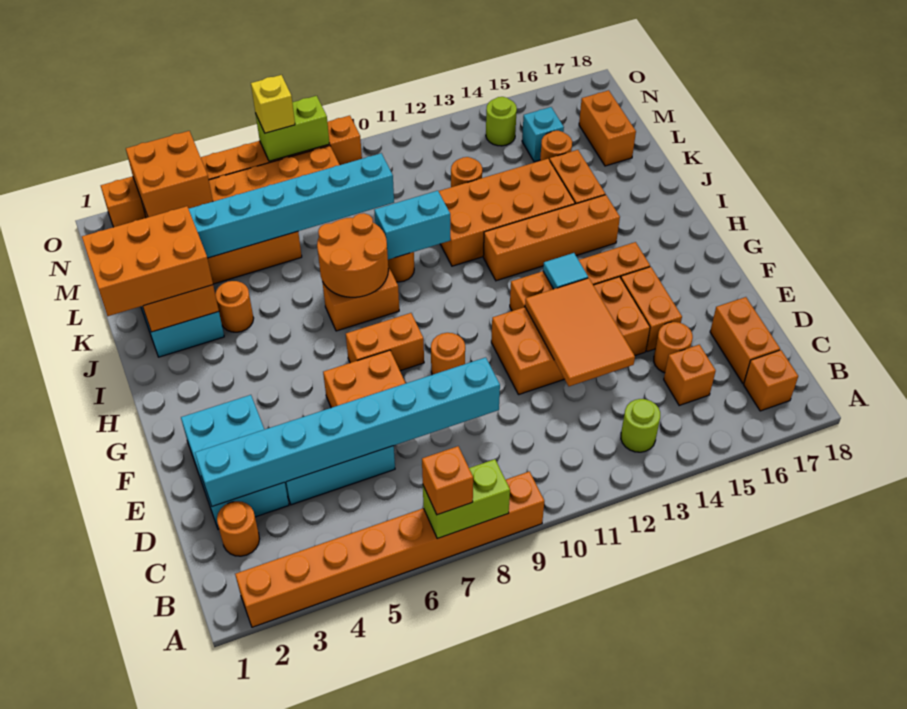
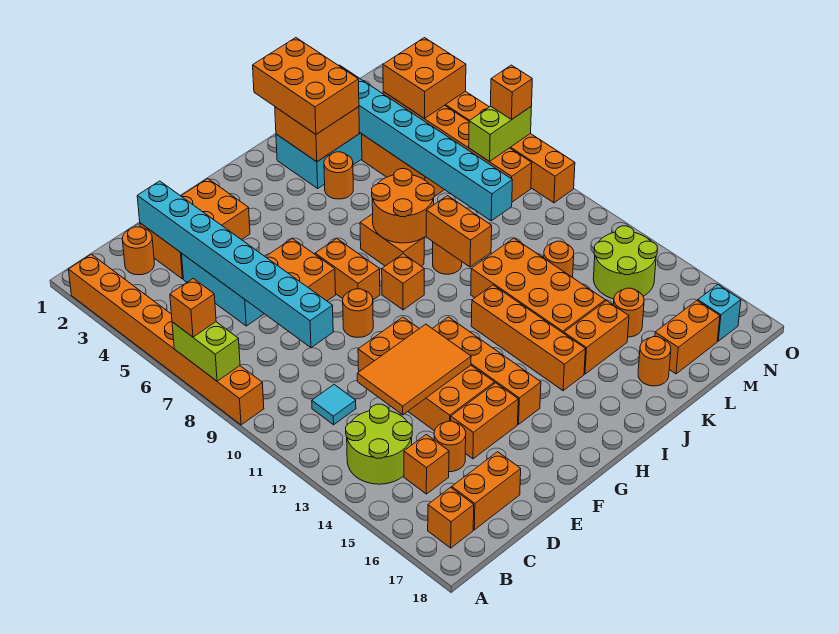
lime 1x1 round brick [621,399,660,452] -> lime 2x2 round brick [346,404,412,484]
cyan 2x3 brick [181,395,289,529] -> orange 2x3 brick [140,179,250,279]
cyan 1x1 tile [543,253,588,289] -> cyan 1x1 tile moved to [312,385,356,425]
none -> orange 1x1 brick [382,254,424,310]
cyan 1x2 brick [374,191,450,260] -> orange 1x2 brick [426,196,492,267]
none -> orange 1x1 round brick [638,337,671,386]
cyan 1x1 brick [522,107,564,162] -> cyan 1x1 brick moved to [698,285,741,341]
lime 1x1 round brick [486,97,517,146] -> lime 2x2 round brick [593,226,658,299]
lime 1x2 brick [255,96,330,161] -> lime 1x2 brick turned to [469,106,531,161]
yellow 1x1 brick [251,75,295,133] -> orange 1x1 brick [490,65,532,119]

